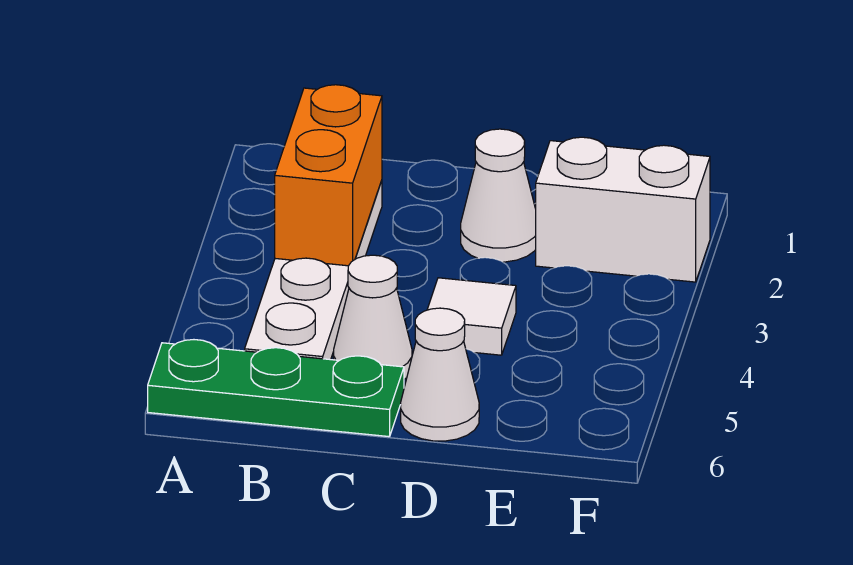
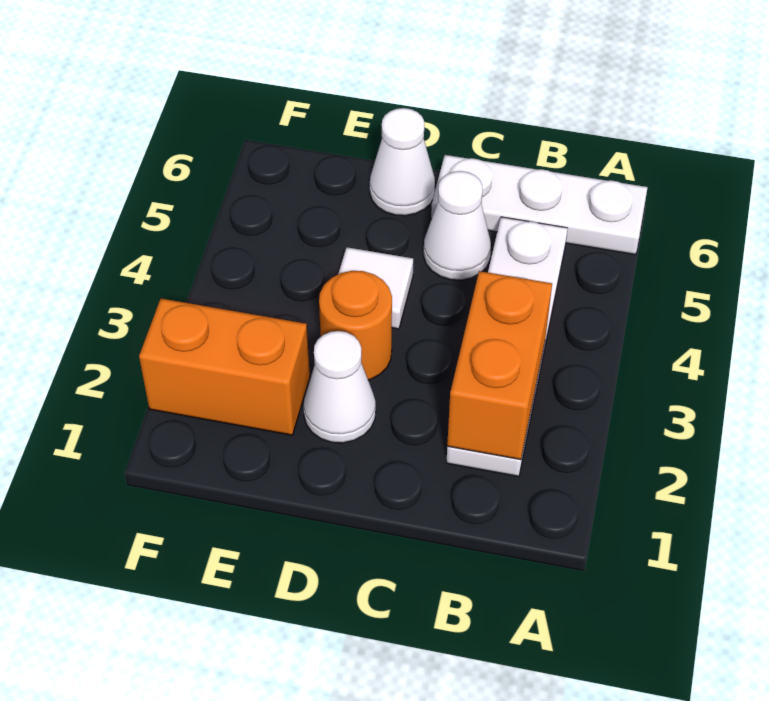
green 1x3 plate [148,340,404,437] -> white 1x3 plate [431,155,648,255]
none -> orange 1x1 round brick [319,271,392,380]
white 1x2 brick [536,137,710,282] -> orange 1x2 brick [139,298,310,435]

